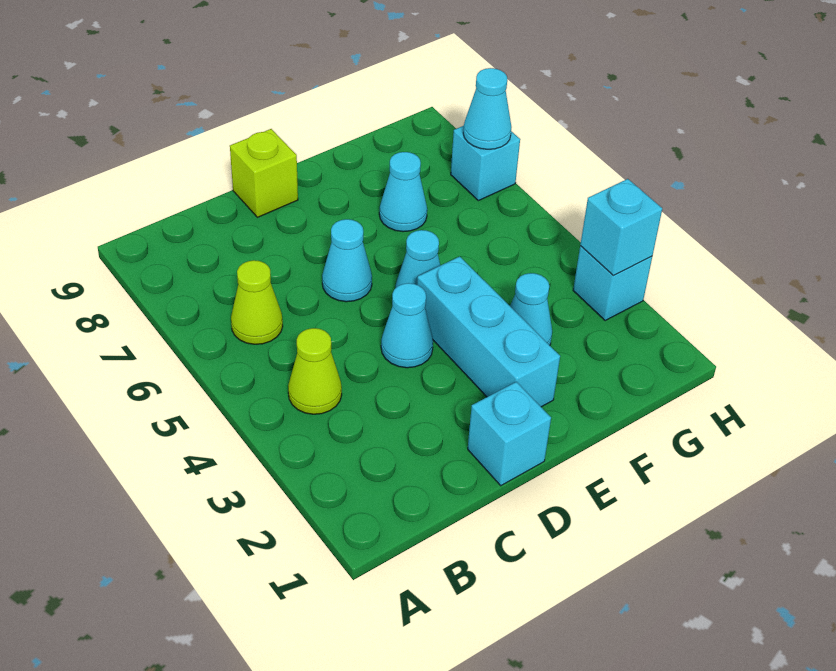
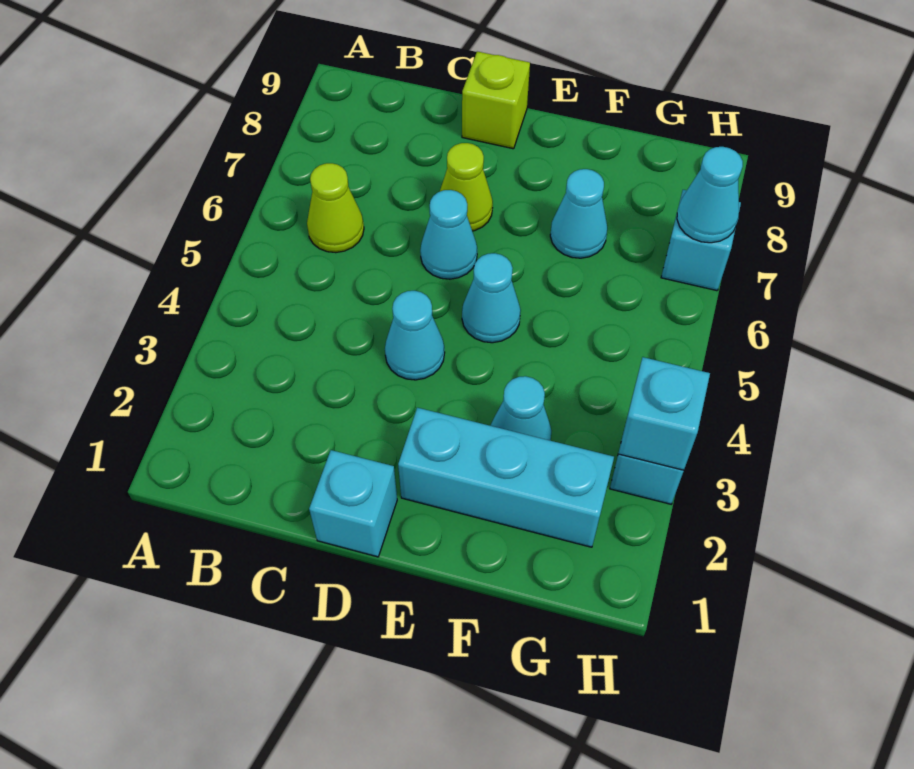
lime 1x1 cone [288,328,342,414] -> lime 1x1 cone moved to [440,143,493,231]
cyan 1x3 brick [417,256,560,407] -> cyan 1x3 brick turned to [398,408,614,547]

